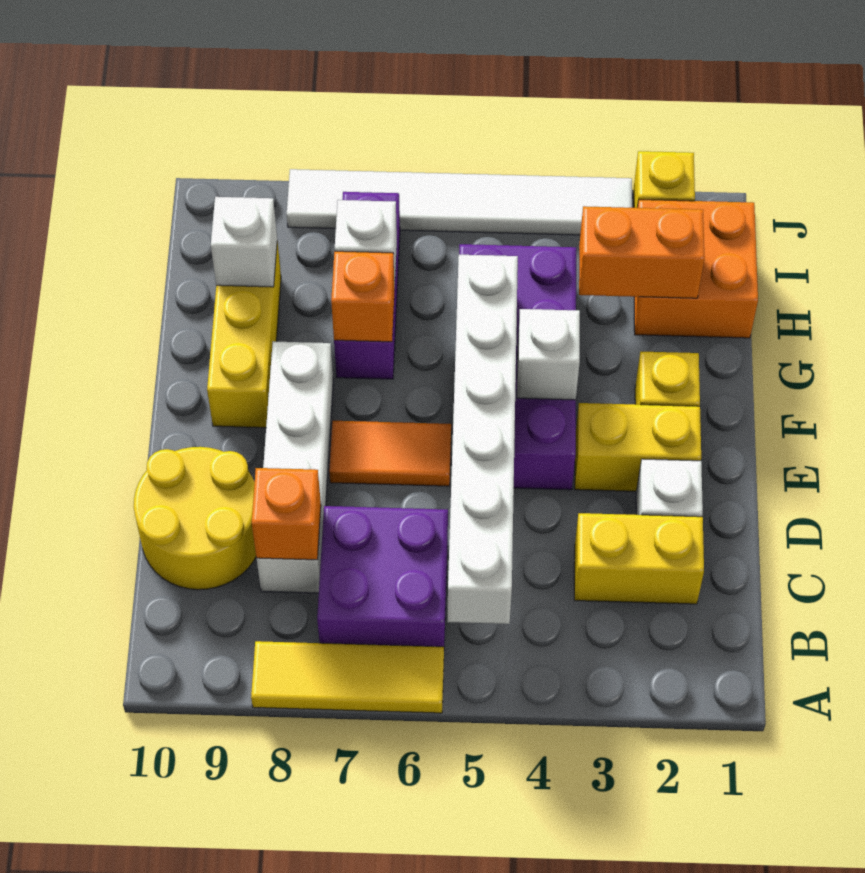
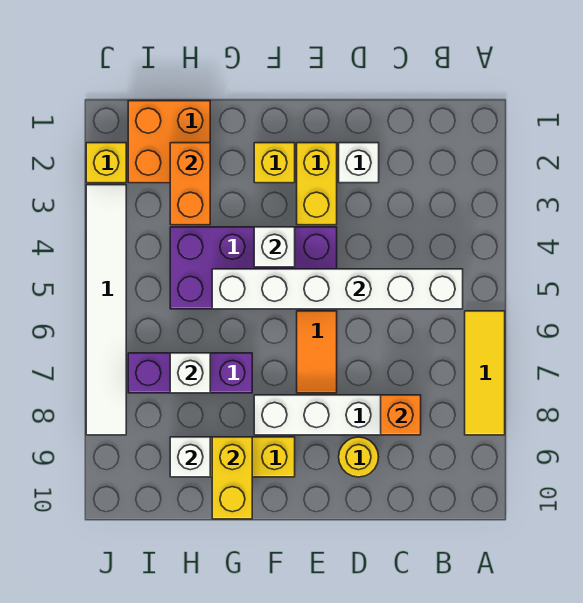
purple 2x2 brick [317,506,448,647] -> none
yellow 1x2 brick [574,513,704,604] -> yellow 1x2 brick moved to [212,437,252,519]
yellow 2x2 round brick [134,447,256,590] -> yellow 1x1 round brick [339,437,379,477]
orange 1x1 brick [331,251,394,342] -> none

